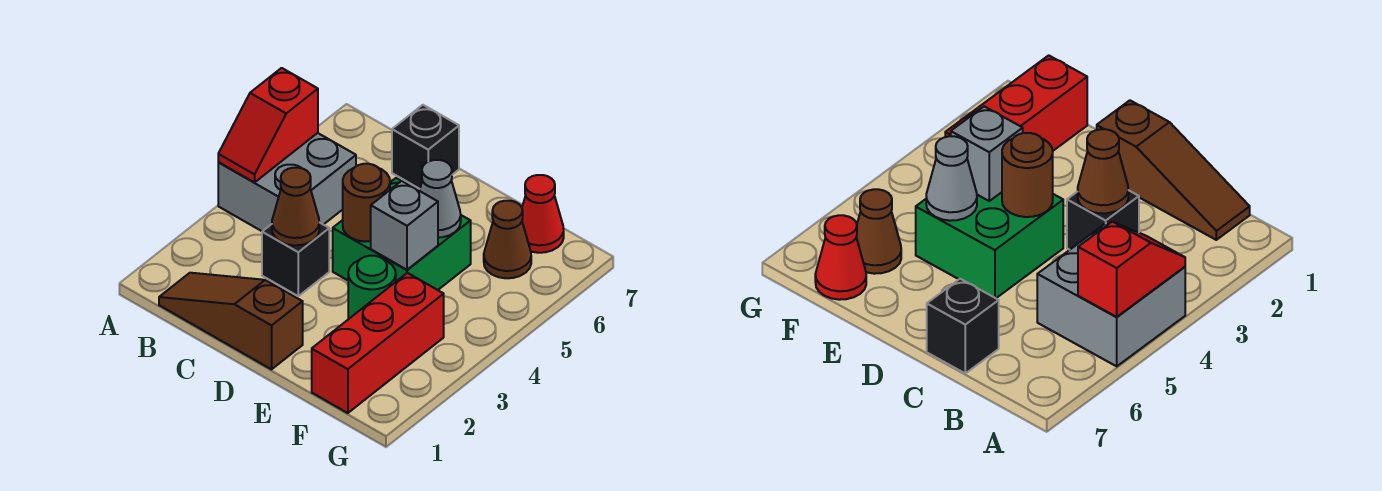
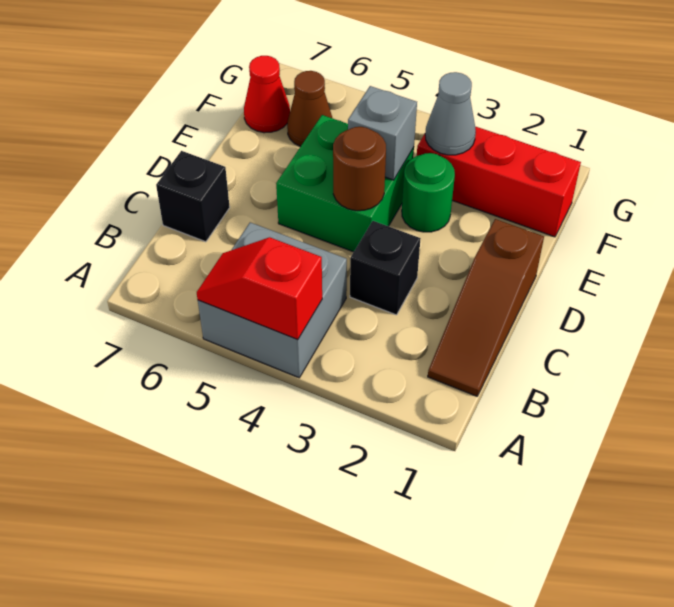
red 1x2 slope [218,68,318,182] -> red 1x2 slope turned to [197,237,322,340]
brown 1x1 cone [272,168,319,245] -> none
grey 1x1 cone [420,160,461,238] -> grey 1x1 cone moved to [425,72,476,155]

